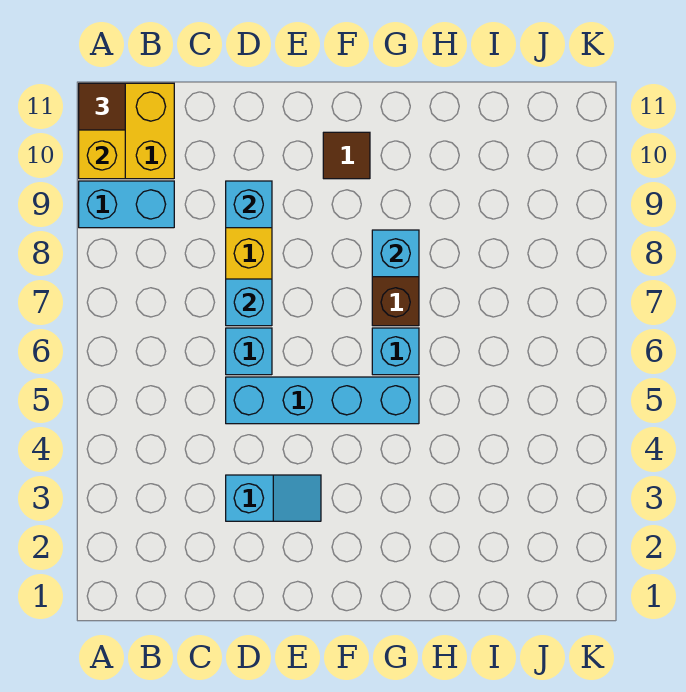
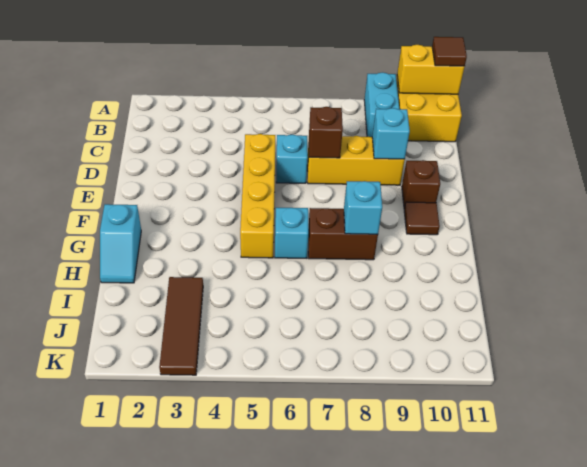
cyan 1x2 slope [226,475,321,521] -> cyan 1x2 slope moved to [100,204,141,283]
cyan 1x4 brick [226,377,419,424] -> yellow 1x4 brick [240,134,275,258]
cyan 1x1 brick [226,279,272,326] -> brown 1x1 brick [309,107,343,158]
none -> brown 1x1 brick [402,160,440,208]
none -> brown 1x3 tile [159,277,203,375]

